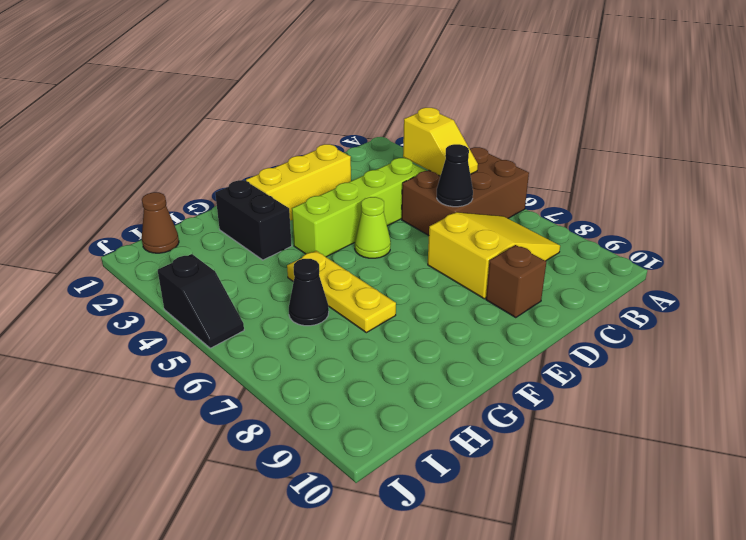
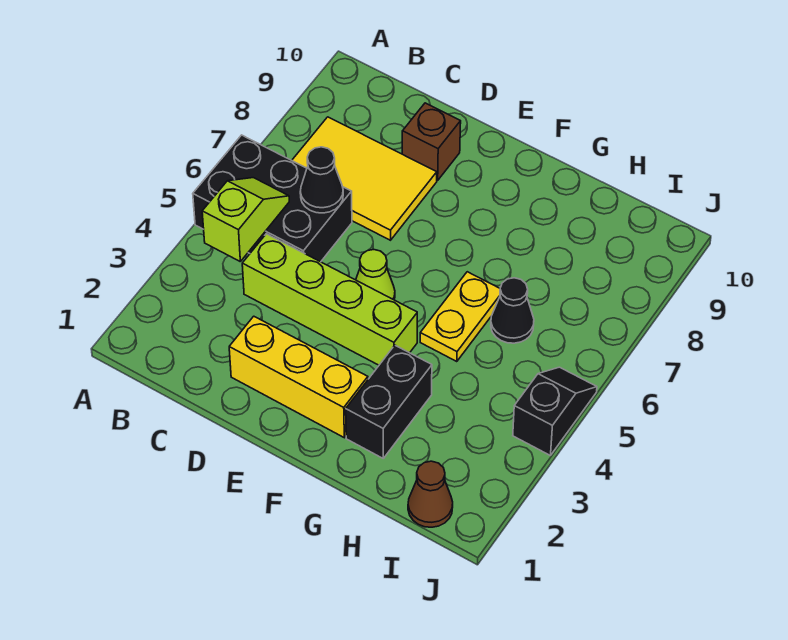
brown 2x3 brick [402,147,529,235] -> black 2x3 brick [193,135,352,262]
yellow 1x2 slope [403,108,478,176] -> lime 1x2 slope [202,178,289,261]
yellow 2x3 slope [428,212,560,299] -> yellow 2x3 tile [292,117,437,240]
yellow 1x3 plate [287,251,396,333] -> yellow 1x2 plate [420,272,500,362]

